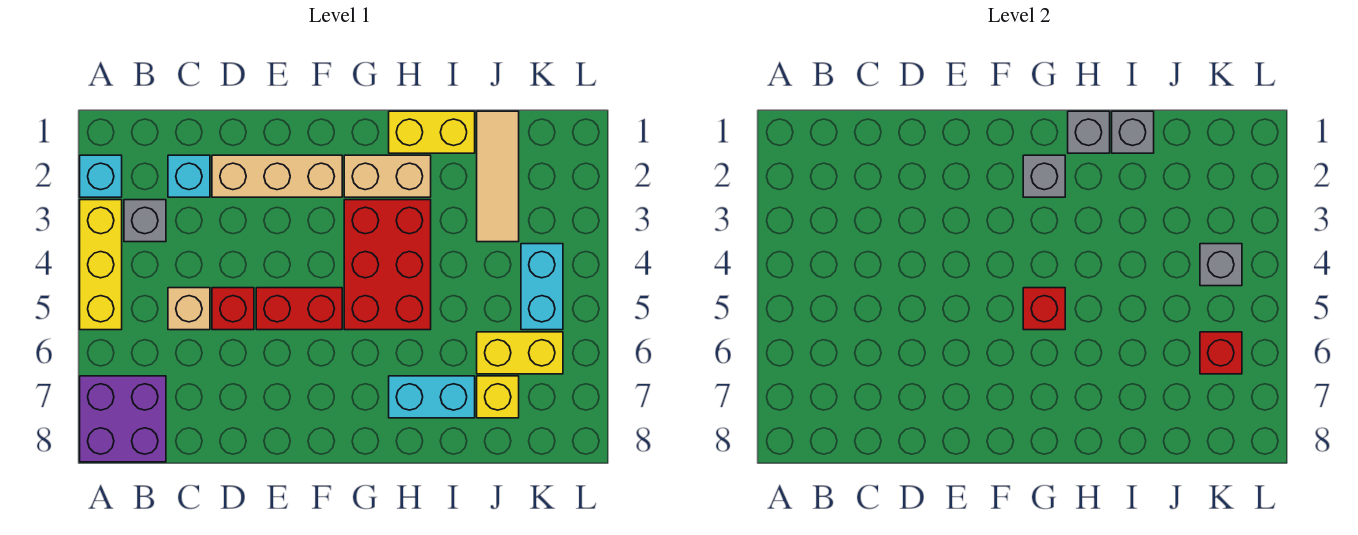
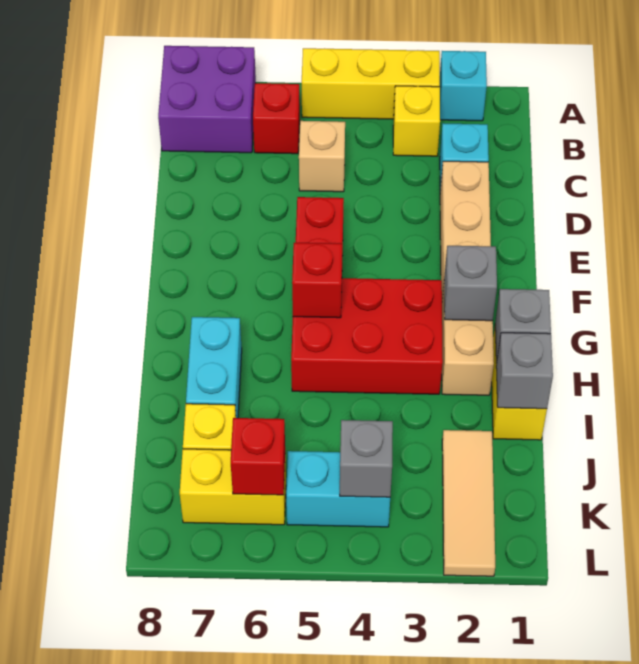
grey 1x1 brick [124,200,166,242] -> yellow 1x1 brick [393,86,440,156]
red 1x1 brick [212,288,254,330] -> red 1x1 brick moved to [253,83,300,154]
tan 1x3 tile [477,111,519,242] -> tan 1x3 tile turned to [442,430,495,576]
yellow 1x2 brick [477,332,563,374] -> yellow 1x2 brick turned to [180,449,286,525]

